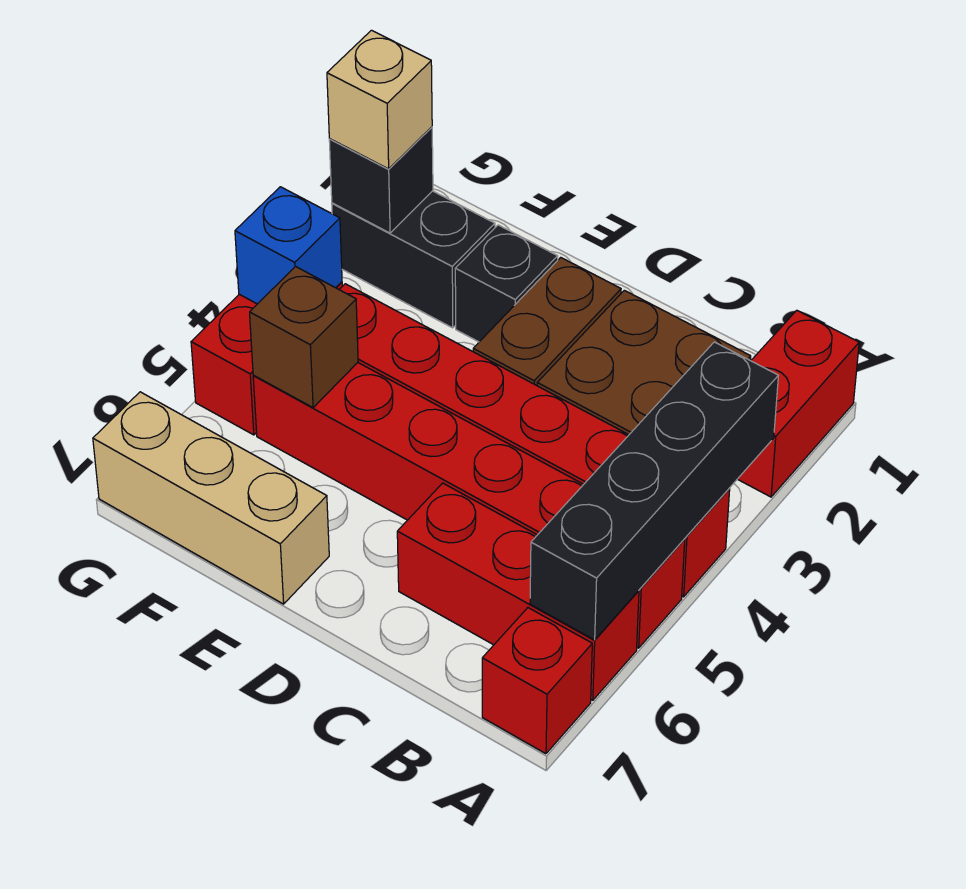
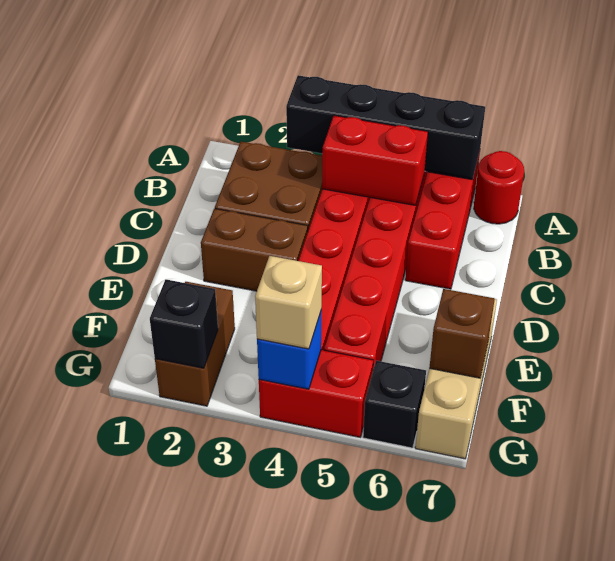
red 1x2 brick [738,310,859,497] -> red 1x2 brick moved to [322,116,428,206]
red 1x1 brick [482,608,592,754] -> red 1x1 round brick [474,151,524,224]
black 1x1 brick [455,225,558,342] -> black 1x1 brick moved to [363,361,426,448]
black 1x2 brick [332,191,495,328] -> brown 1x2 brick [155,282,235,406]
brown 1x1 brick [250,267,358,408] -> brown 1x1 brick moved to [429,289,495,378]
tan 1x1 brick [327,30,432,169] -> tan 1x1 brick moved to [255,256,322,349]

